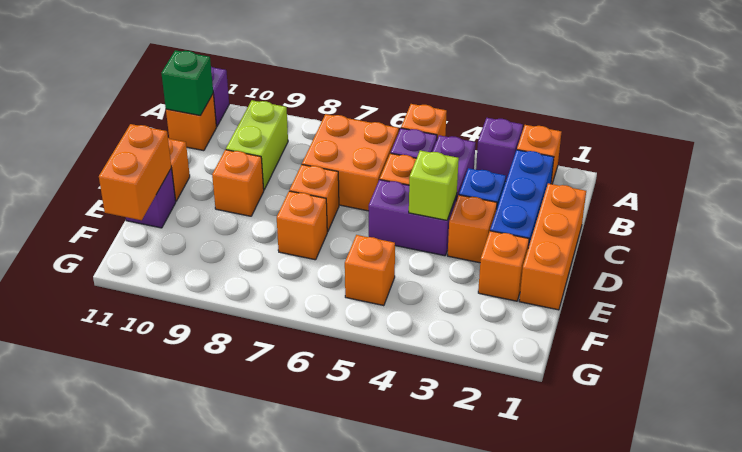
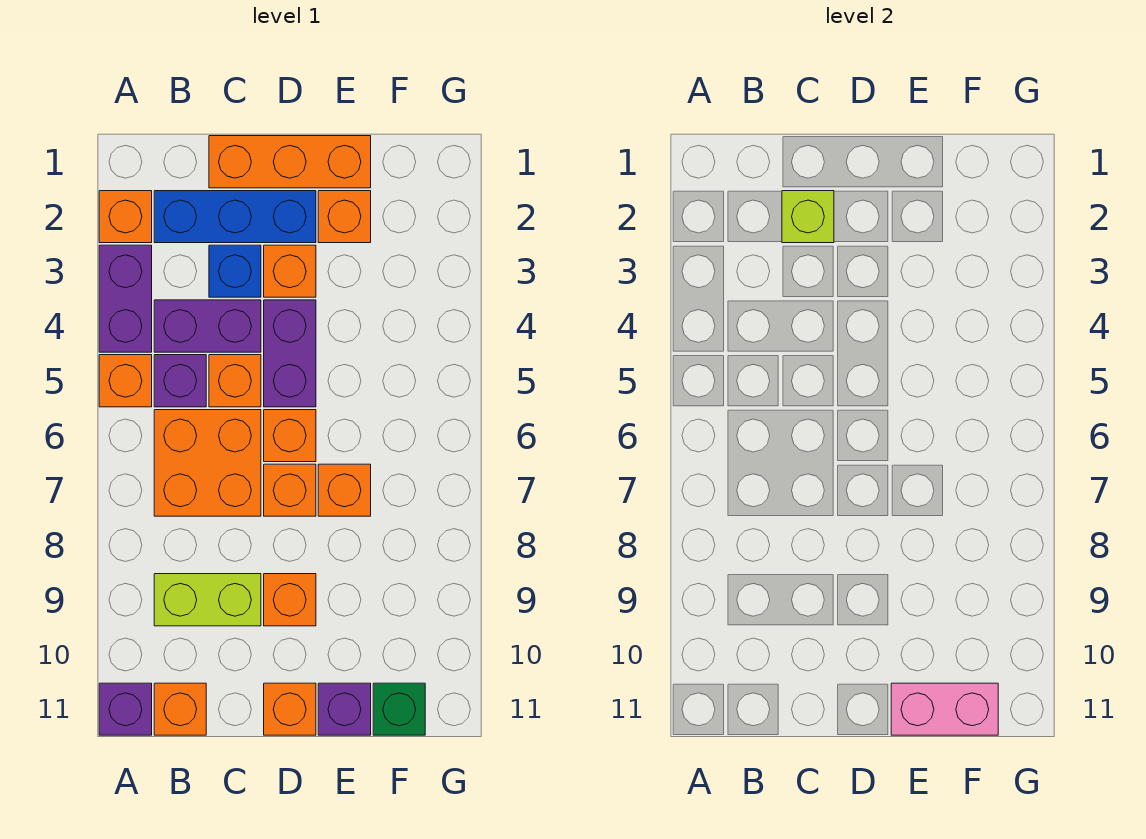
purple 1x1 brick [476,118,523,182] -> purple 1x2 brick [99,245,152,352]
green 1x1 brick [161,50,213,115] -> green 1x1 brick moved to [373,683,425,735]
lime 1x1 brick [409,150,459,220] -> lime 1x1 brick moved to [782,191,834,243]
orange 1x2 brick [99,124,171,220] -> pink 1x2 brick [891,683,998,735]
orange 1x1 brick [345,235,395,306] -> orange 1x1 brick moved to [264,410,316,462]

